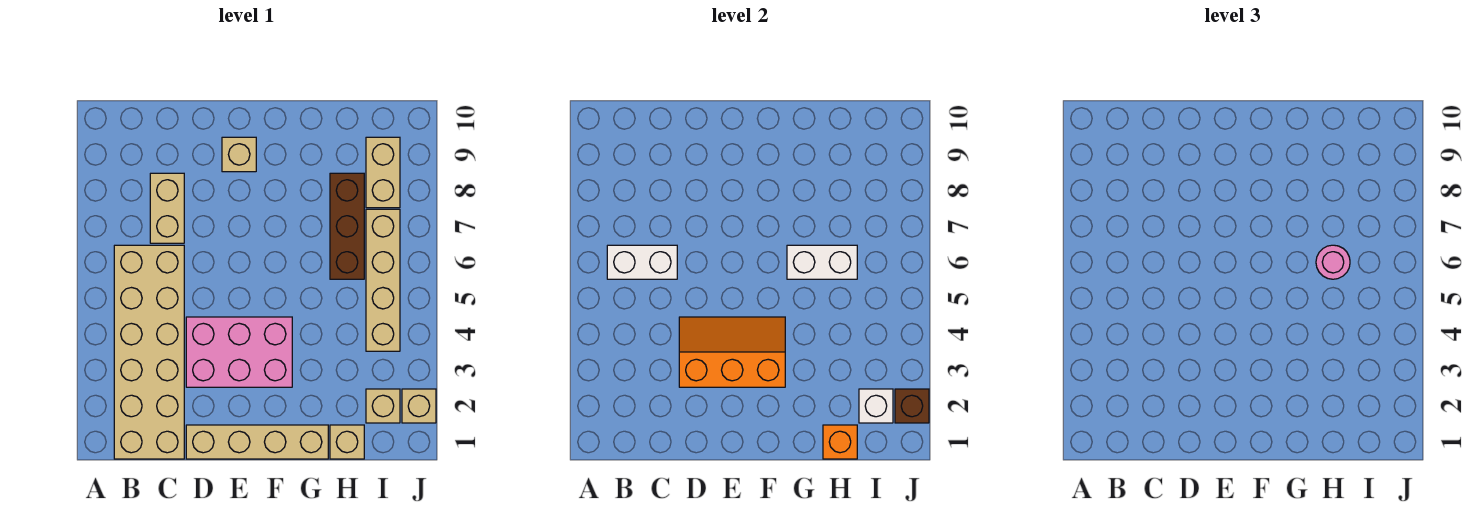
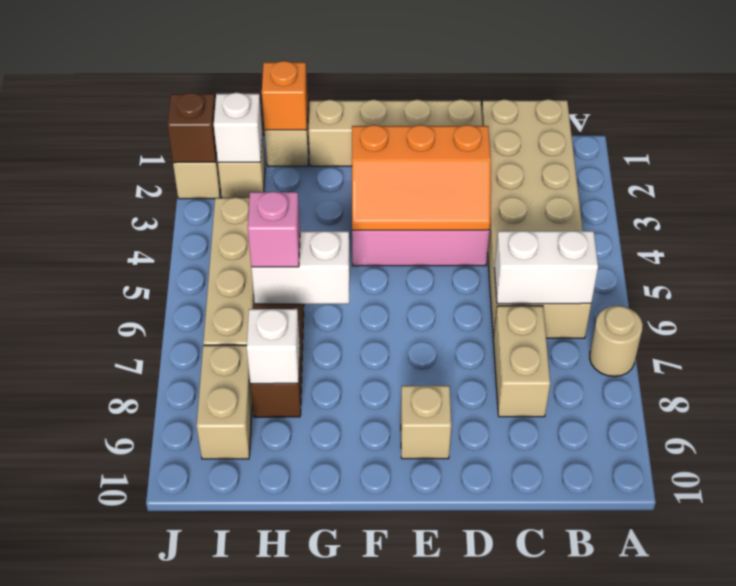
none -> tan 1x1 round brick [590,306,643,377]
pink 1x1 round brick [1316,245,1350,279] -> pink 1x1 brick [248,191,300,267]
none -> white 1x1 brick [247,309,300,384]

